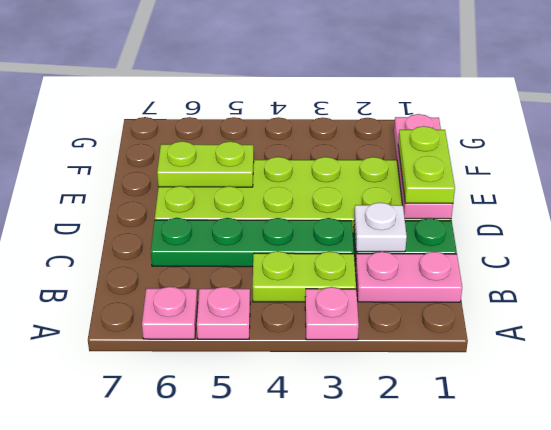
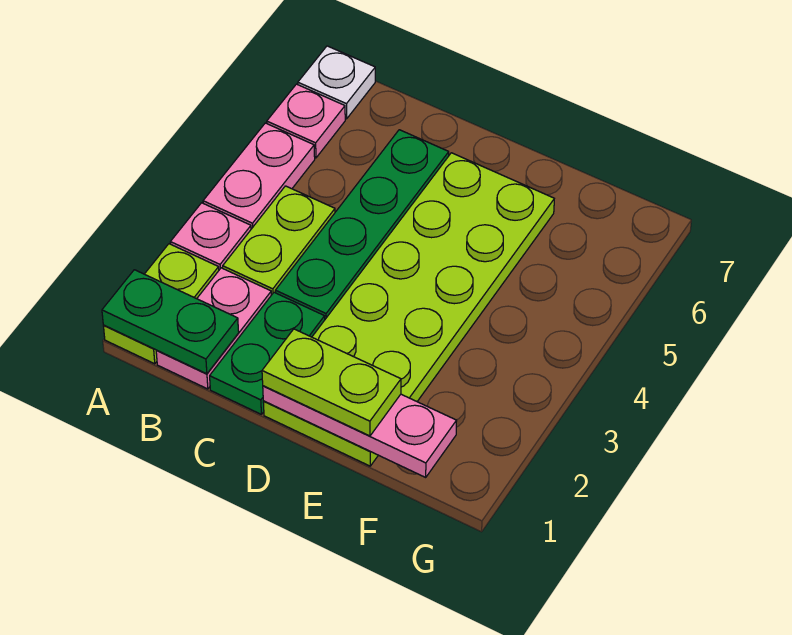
none -> green 1x2 plate [102,270,239,374]
pink 1x1 plate [197,287,250,339] -> pink 1x2 plate [203,123,315,229]
white 1x1 plate [354,203,407,252] -> white 1x1 plate moved to [298,46,375,119]
lime 1x2 plate [157,141,254,187] -> lime 1x2 plate moved to [104,244,219,364]

